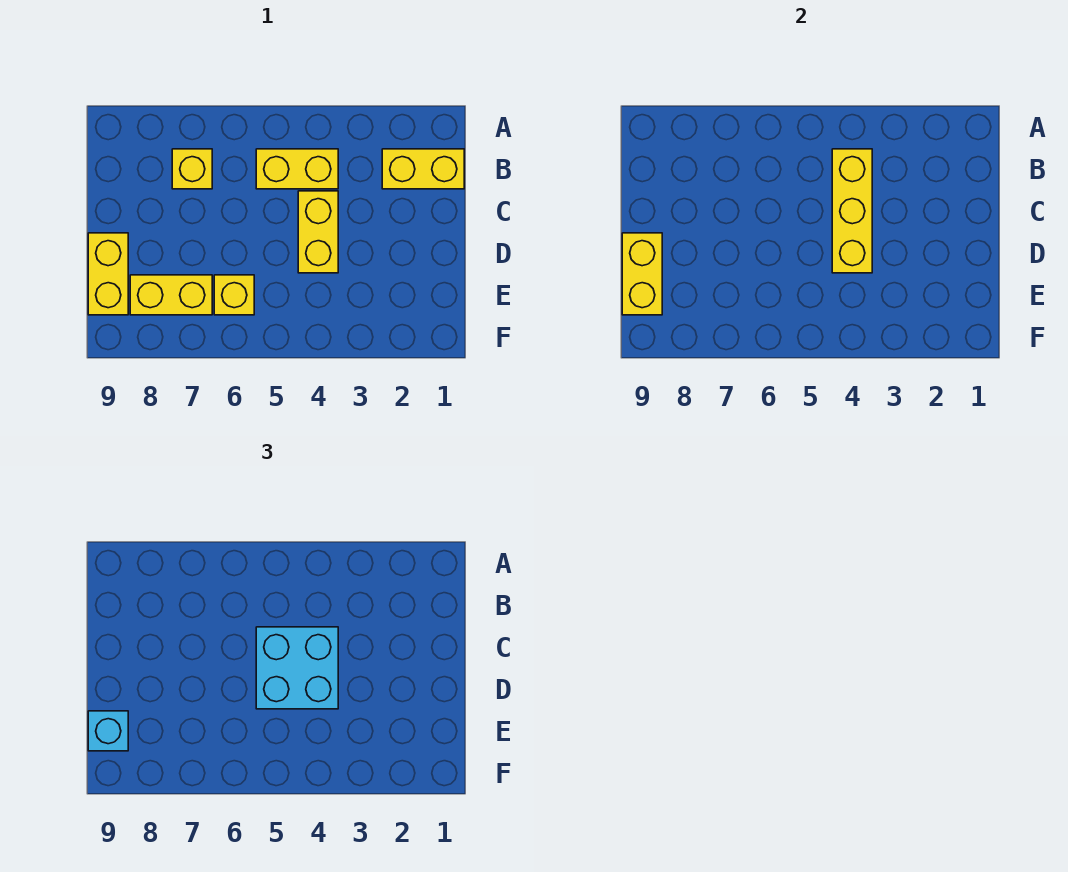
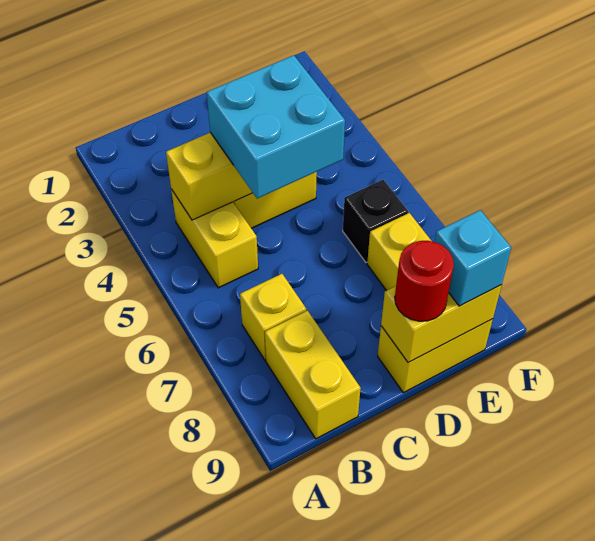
yellow 1x2 brick [382,149,464,189] -> yellow 1x2 brick moved to [265,311,361,439]
none -> red 1x1 round brick [395,241,454,321]
yellow 1x1 brick [214,275,254,315] -> black 1x1 brick [343,180,408,263]

